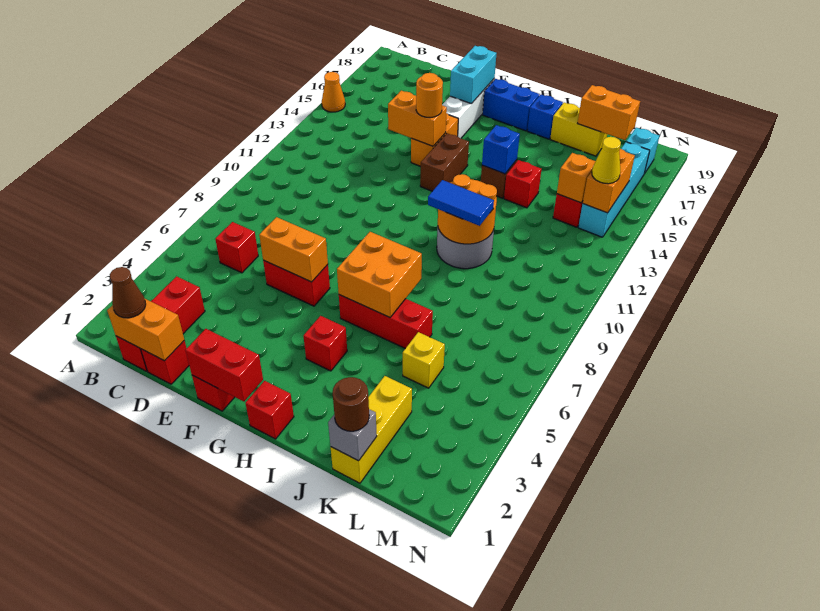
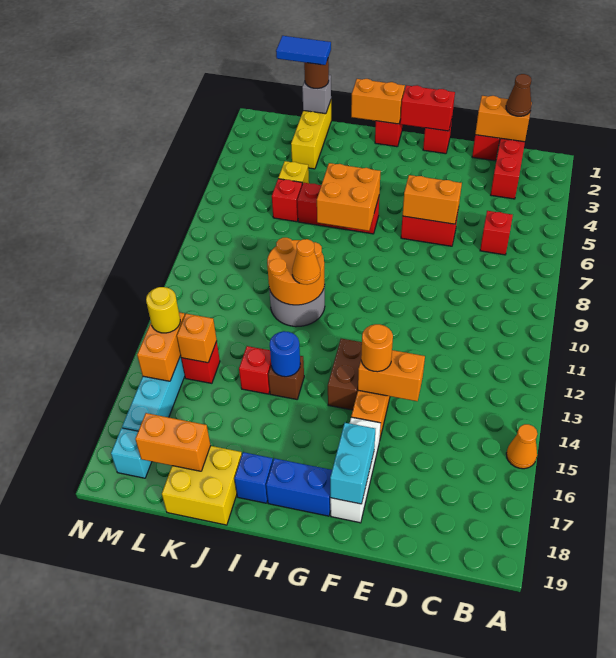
none -> orange 1x2 brick [351,79,405,124]
red 1x1 brick [304,316,347,371] -> red 1x1 brick moved to [272,179,302,222]
blue 1x2 tile [428,180,494,226] -> blue 1x2 tile moved to [276,36,331,65]
none -> orange 1x1 cone [292,239,320,285]
blue 1x1 brick [482,125,520,174] -> blue 1x1 round brick [270,331,300,377]
yellow 1x2 brick [550,103,607,156] -> yellow 2x2 brick [162,446,242,525]
yellow 1x1 cone [592,137,621,184] -> yellow 1x1 round brick [146,287,180,333]

